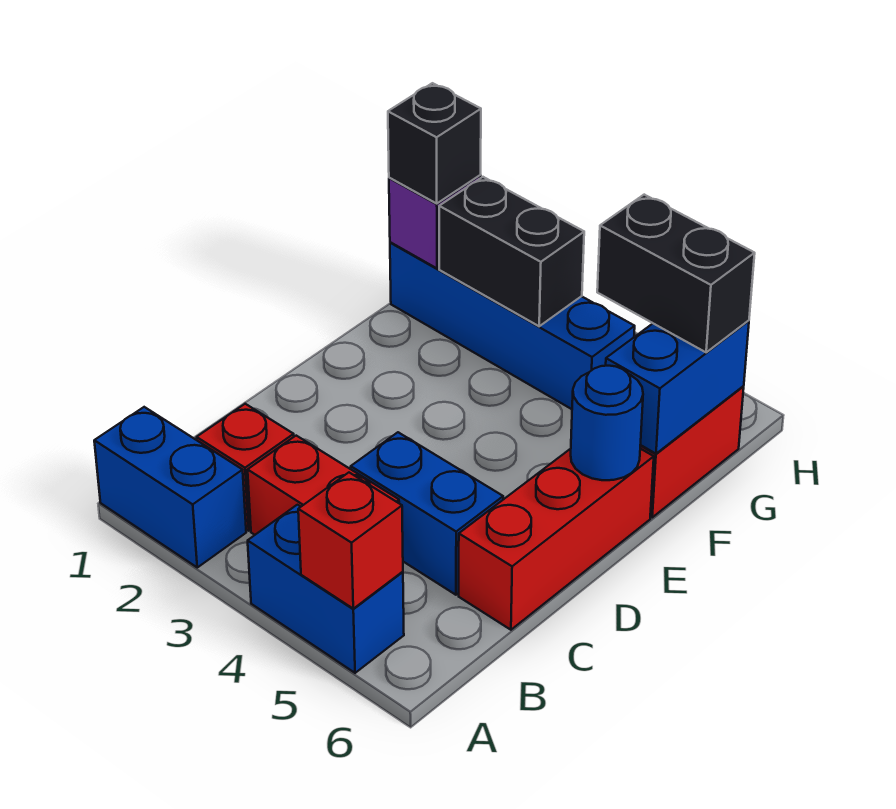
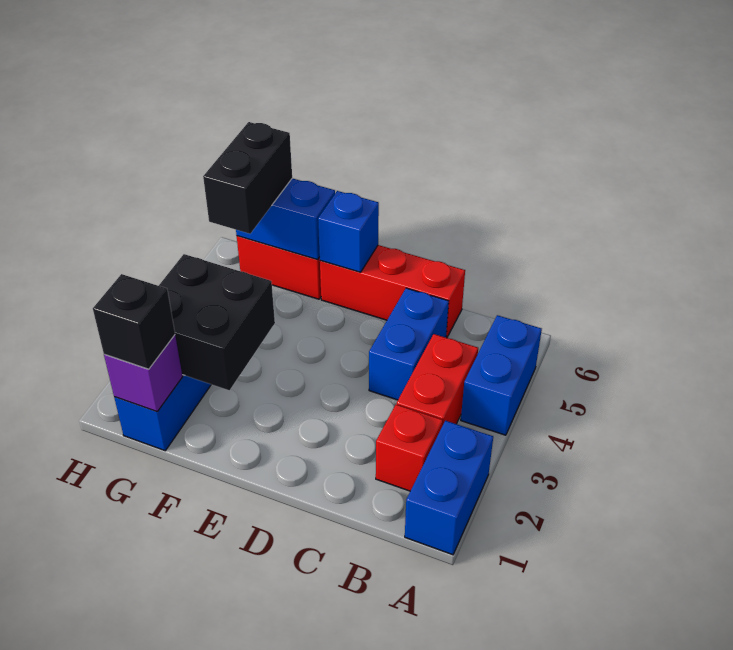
red 1x1 brick [298,473,403,609] -> none
blue 1x1 round brick [571,366,643,480] -> blue 1x1 brick [318,191,379,272]
black 1x2 brick [439,177,584,326] -> black 2x2 brick [159,254,275,390]

